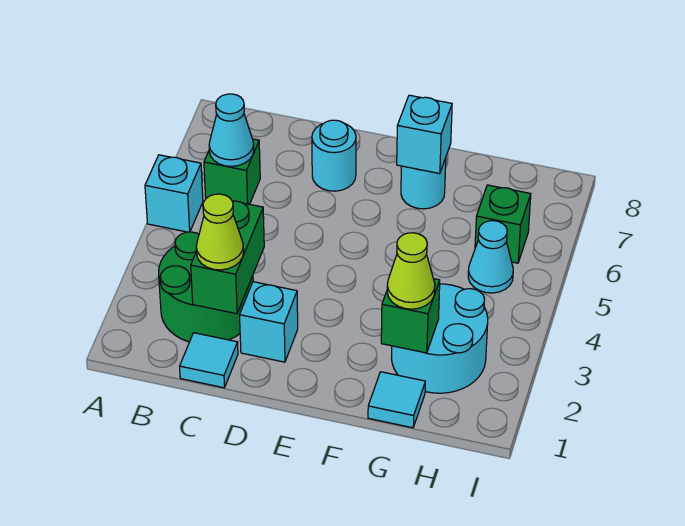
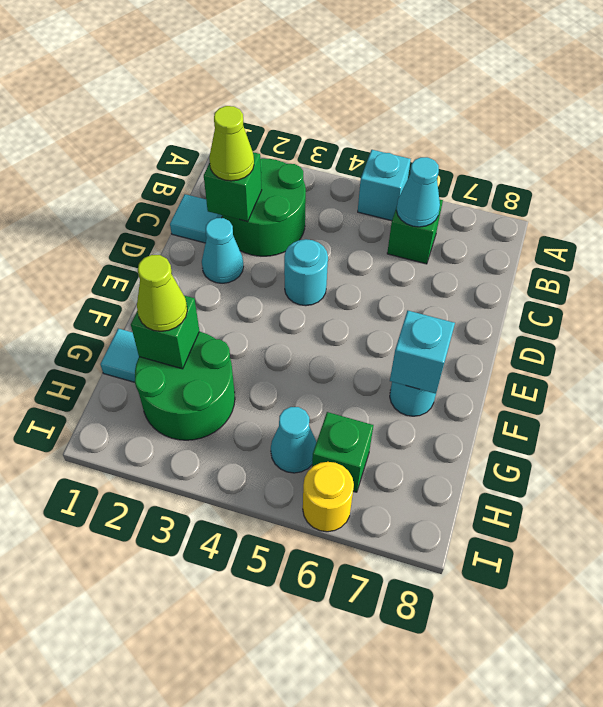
green 1x2 brick [191,201,264,314] -> green 1x1 brick [204,152,262,222]
cyan 1x1 brick [240,282,298,362] -> cyan 1x1 cone [202,218,243,283]
cyan 1x1 round brick [312,120,356,191] -> cyan 1x1 round brick moved to [284,239,328,306]
cyan 2x2 round brick [392,284,488,393] -> green 2x2 round brick [135,332,235,440]
none -> yellow 1x1 round brick [303,462,354,532]

